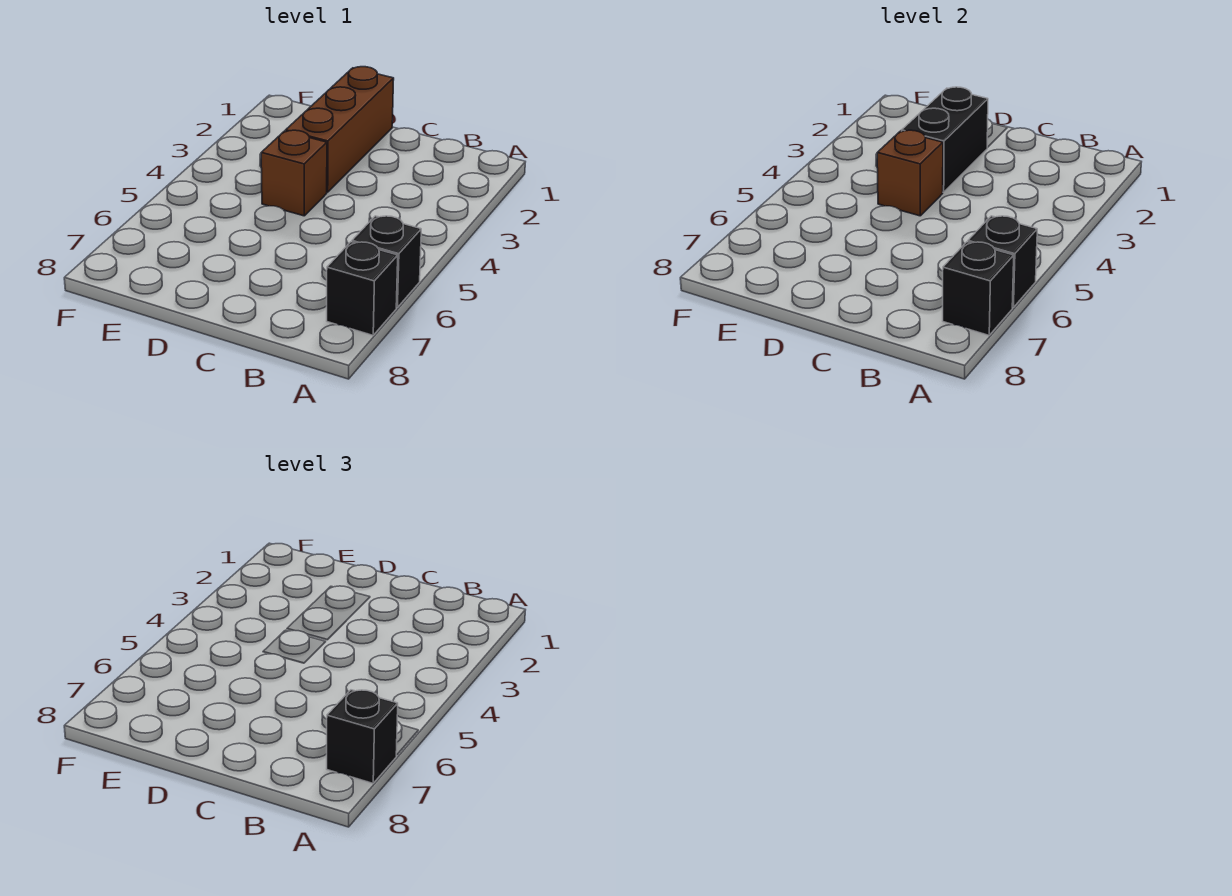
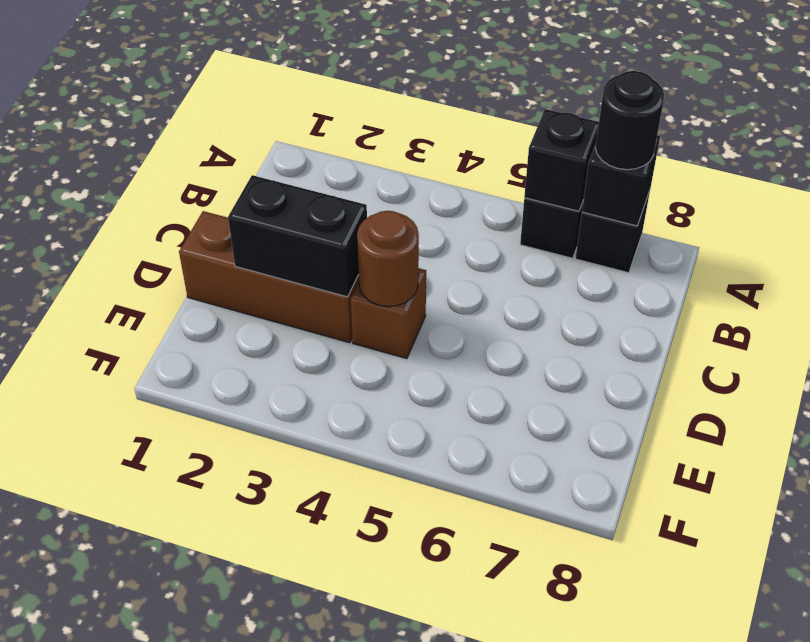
black 1x1 brick [327,690,398,783] -> black 1x1 round brick [595,71,664,170]
brown 1x1 brick [877,130,943,216] -> brown 1x1 round brick [357,211,419,307]

